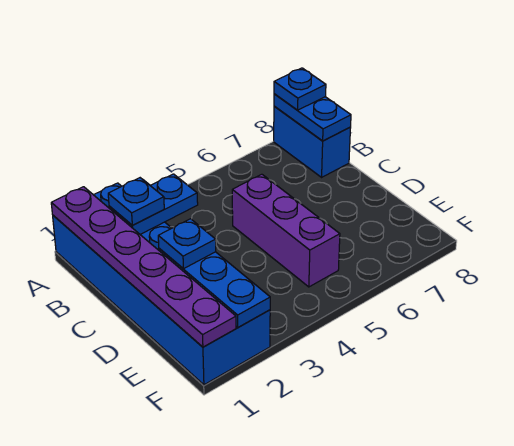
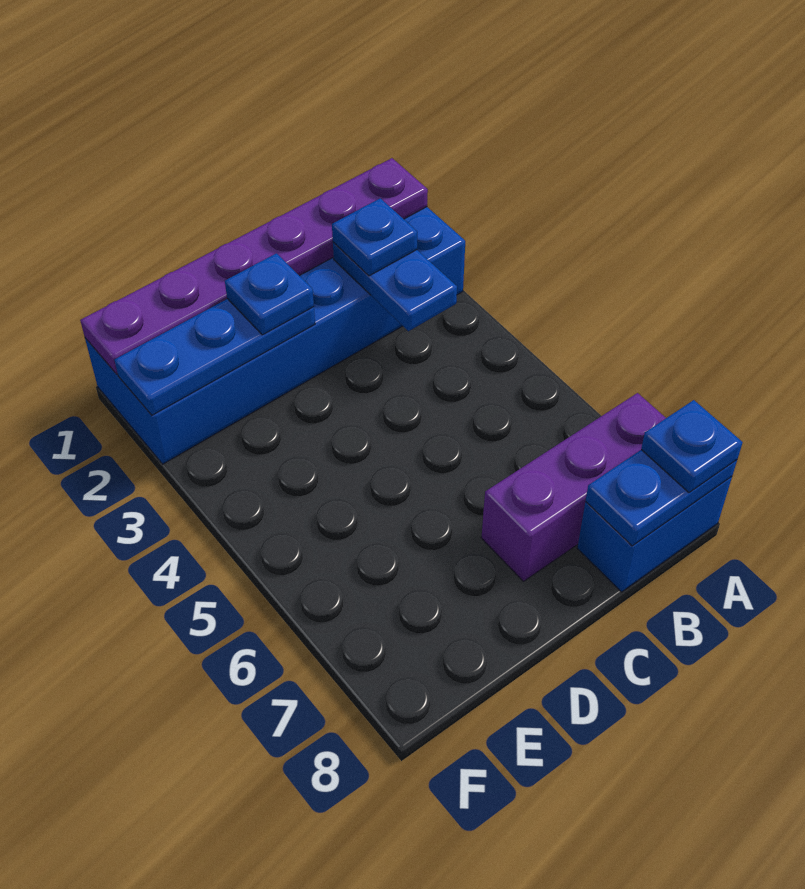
purple 1x3 brick [232,174,340,287] -> purple 1x3 brick moved to [481,393,666,581]

